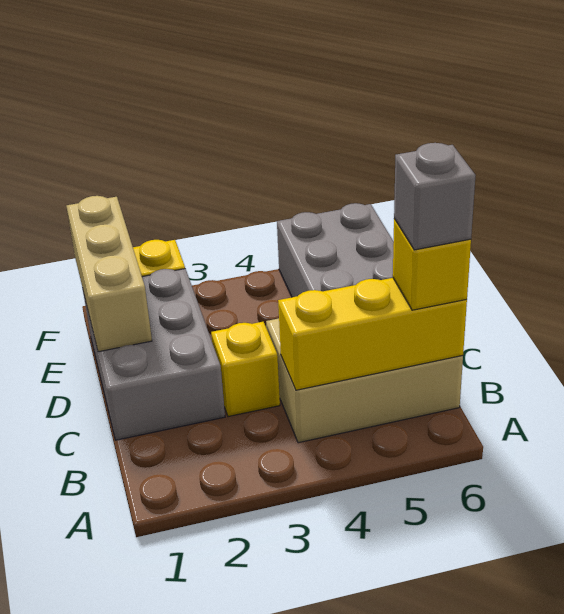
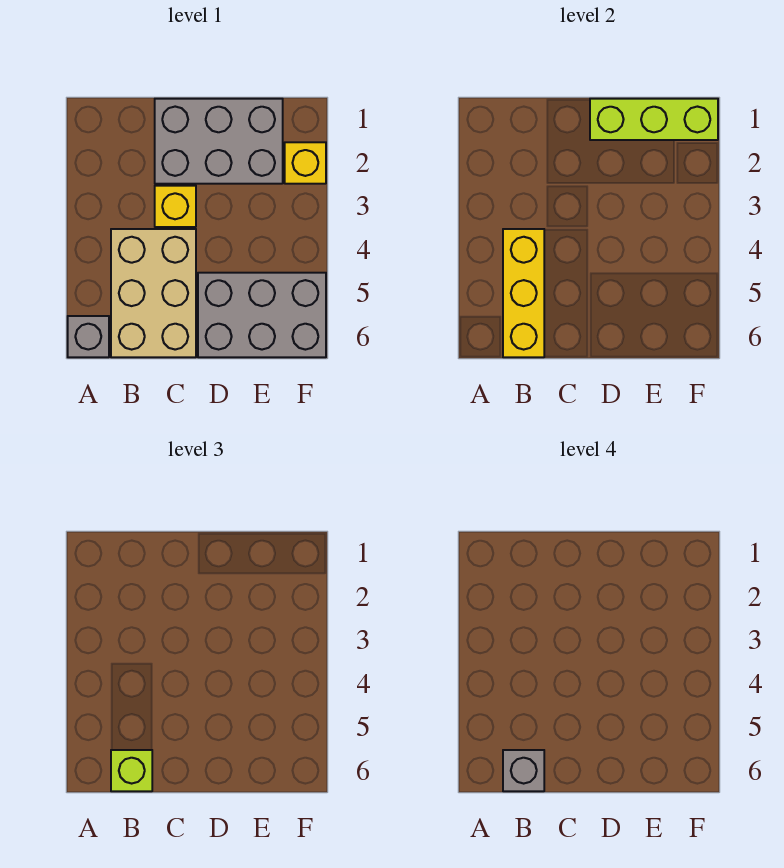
none -> grey 1x1 brick [68,316,109,357]
yellow 1x1 brick [393,219,471,310] -> lime 1x1 brick [111,750,152,791]
tan 1x3 brick [66,196,152,352] -> lime 1x3 brick [590,99,718,140]

